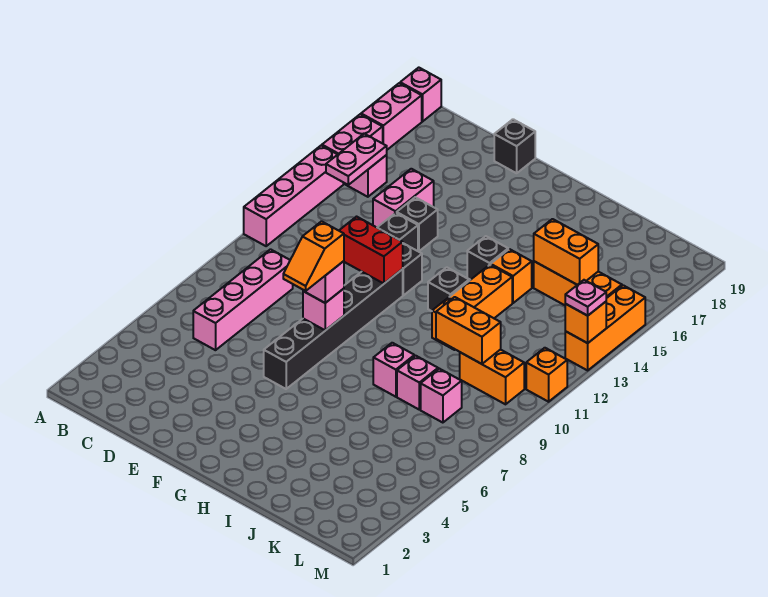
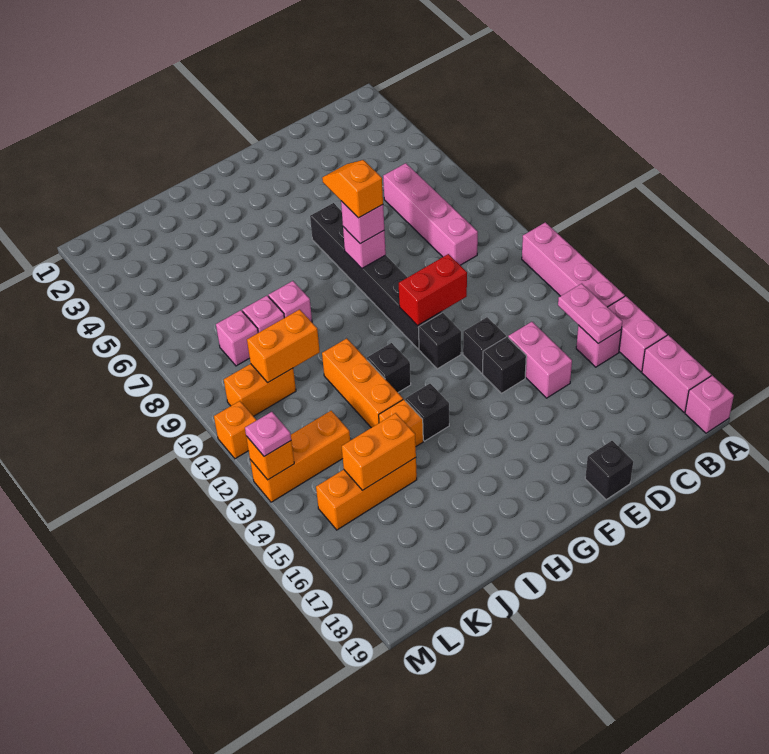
orange 1x3 brick [565,285,645,370] -> orange 1x3 brick turned to [250,411,350,502]

